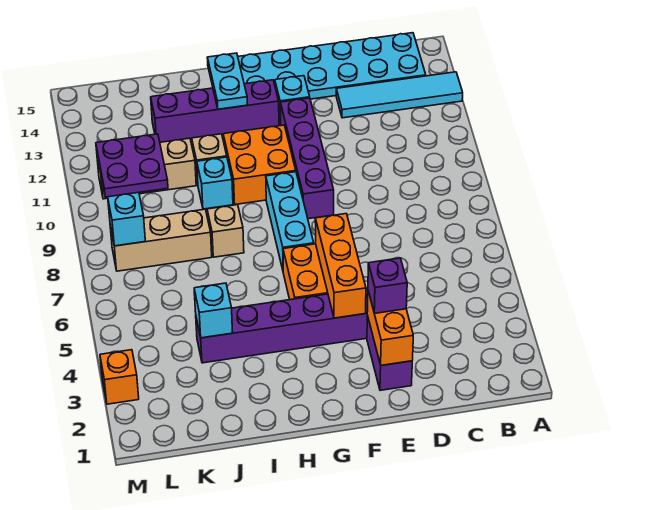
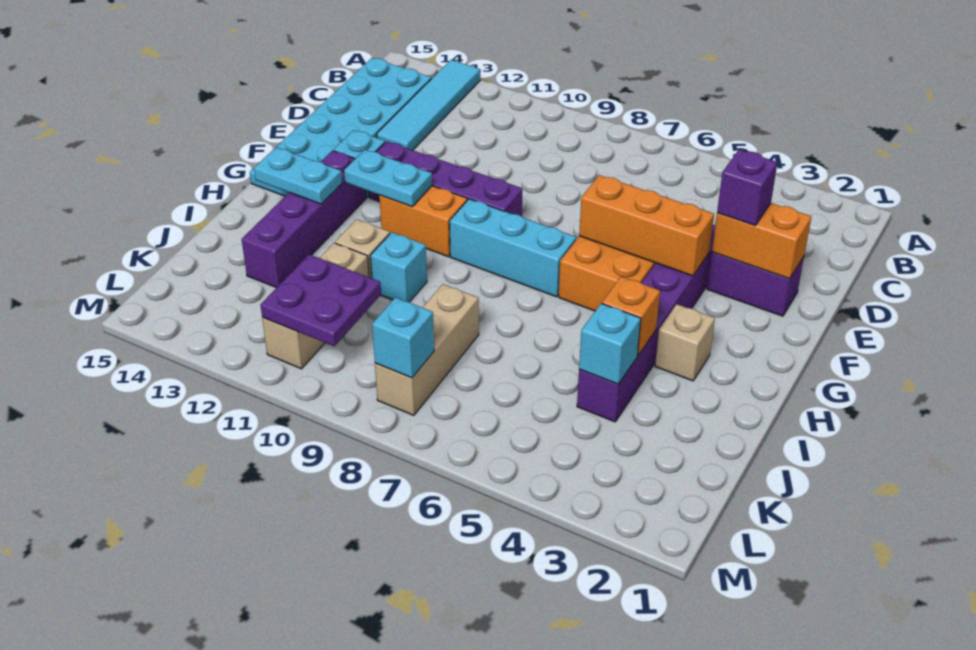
orange 2x2 brick [223,125,296,205] -> orange 1x2 brick [379,186,467,257]
none -> cyan 1x2 plate [344,150,432,207]
tan 1x1 brick [207,205,244,257] -> tan 1x1 brick moved to [655,304,715,381]
orange 1x1 brick [100,350,139,404] -> orange 1x1 brick moved to [602,277,660,356]

